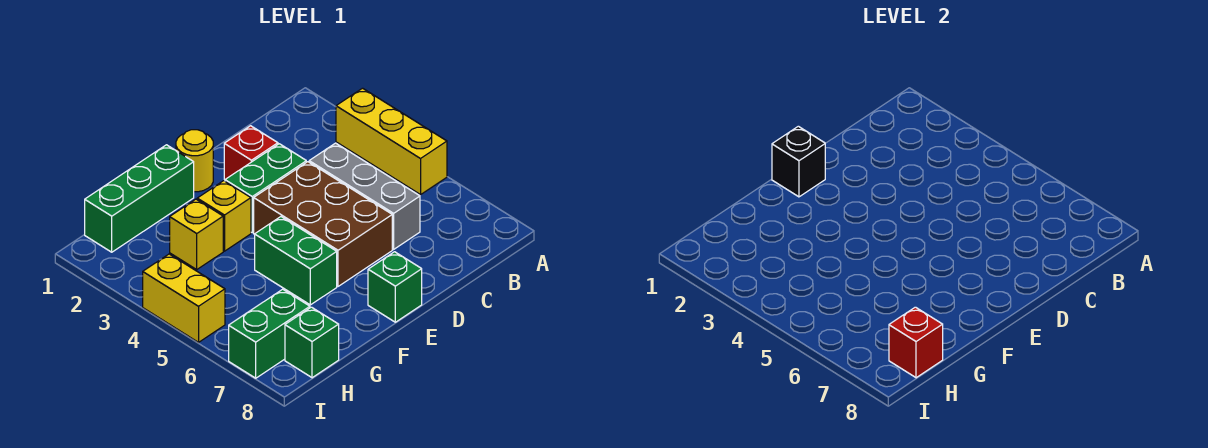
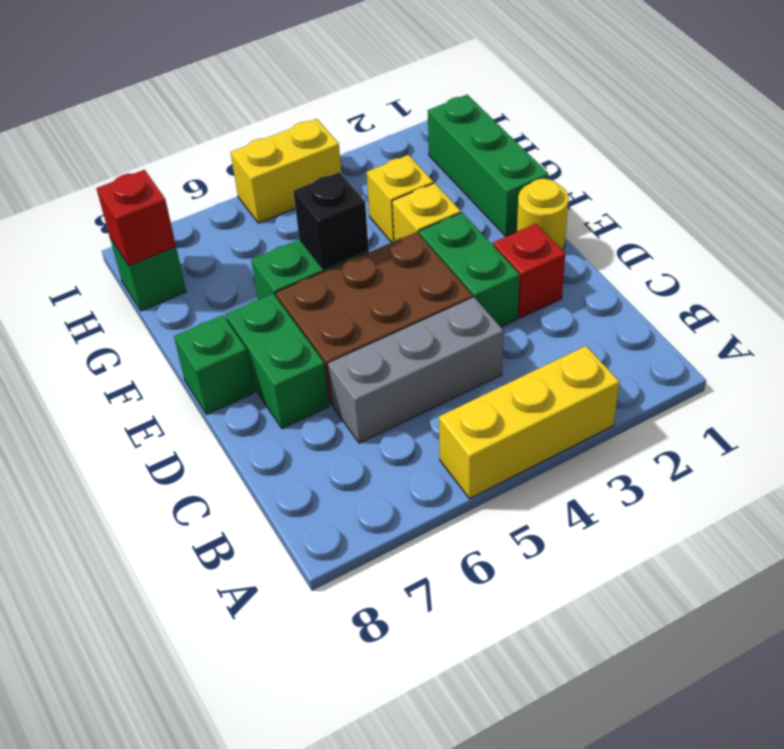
black 1x1 brick [772,126,825,197] -> black 1x1 brick moved to [293,172,369,269]
green 1x2 brick [229,289,310,378] -> green 1x2 brick moved to [226,294,329,429]

